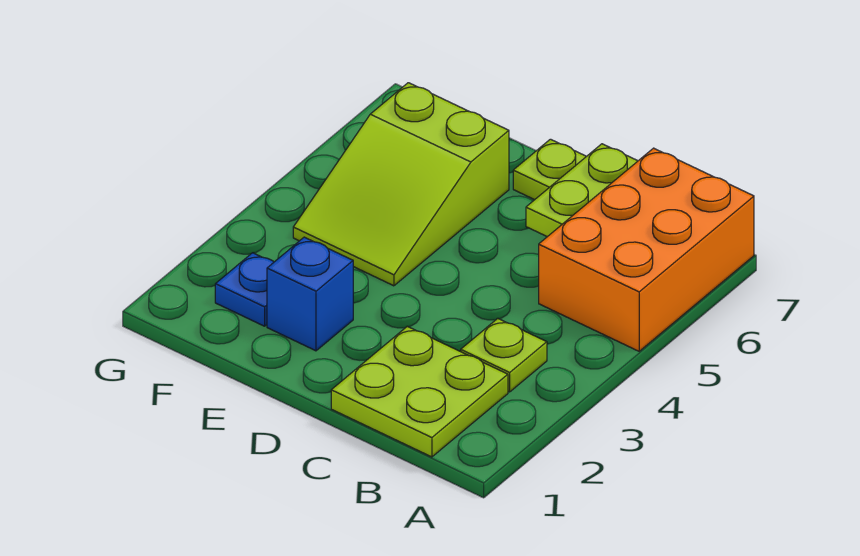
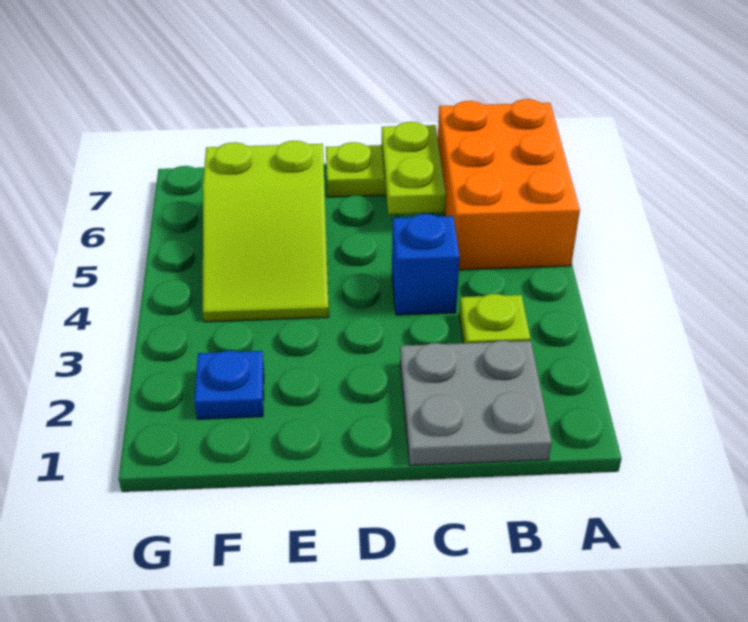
lime 2x2 plate [331,326,508,457] -> grey 2x2 plate [400,341,552,466]
blue 1x1 brick [267,237,353,351] -> blue 1x1 brick moved to [392,214,460,315]

